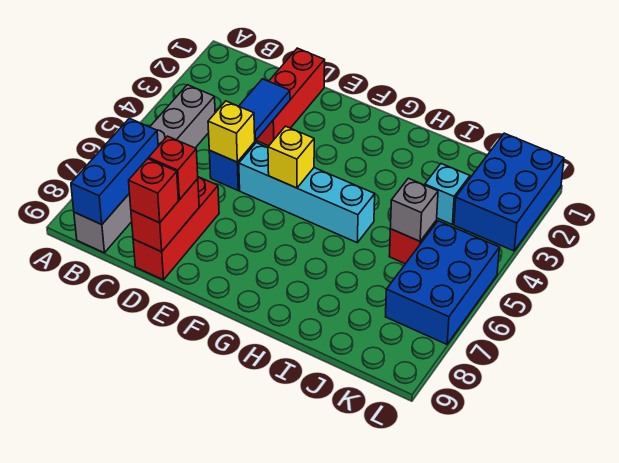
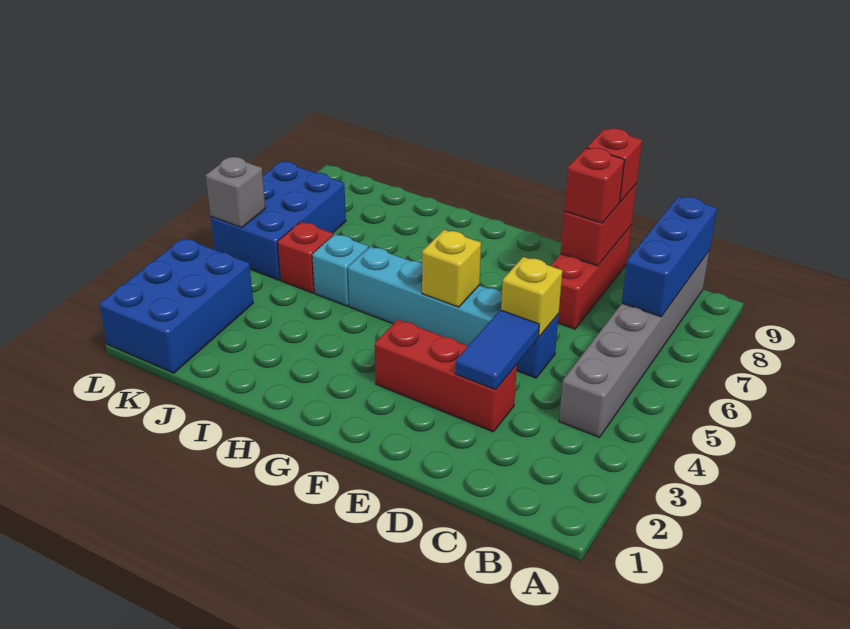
red 1x3 brick [256,48,325,146] -> red 1x3 brick turned to [375,319,517,432]
cyan 1x1 brick [425,164,470,224] -> cyan 1x1 brick moved to [312,234,368,306]
grey 1x1 brick [390,178,438,241] -> grey 1x1 brick moved to [206,157,265,228]

